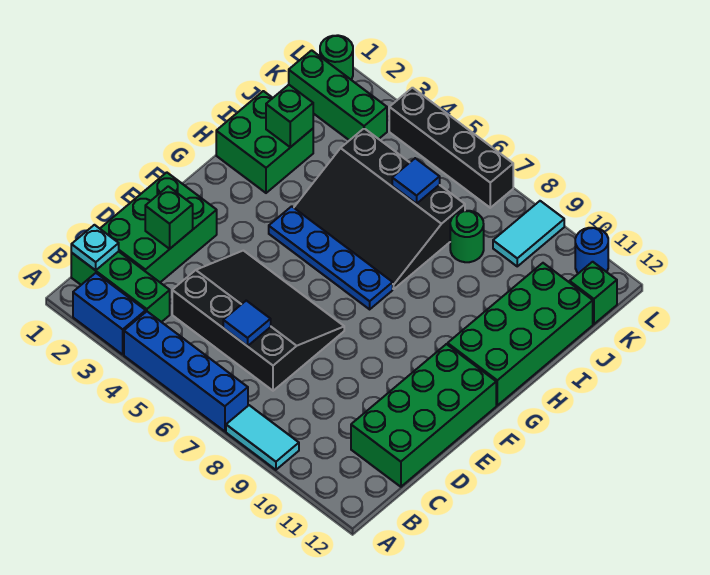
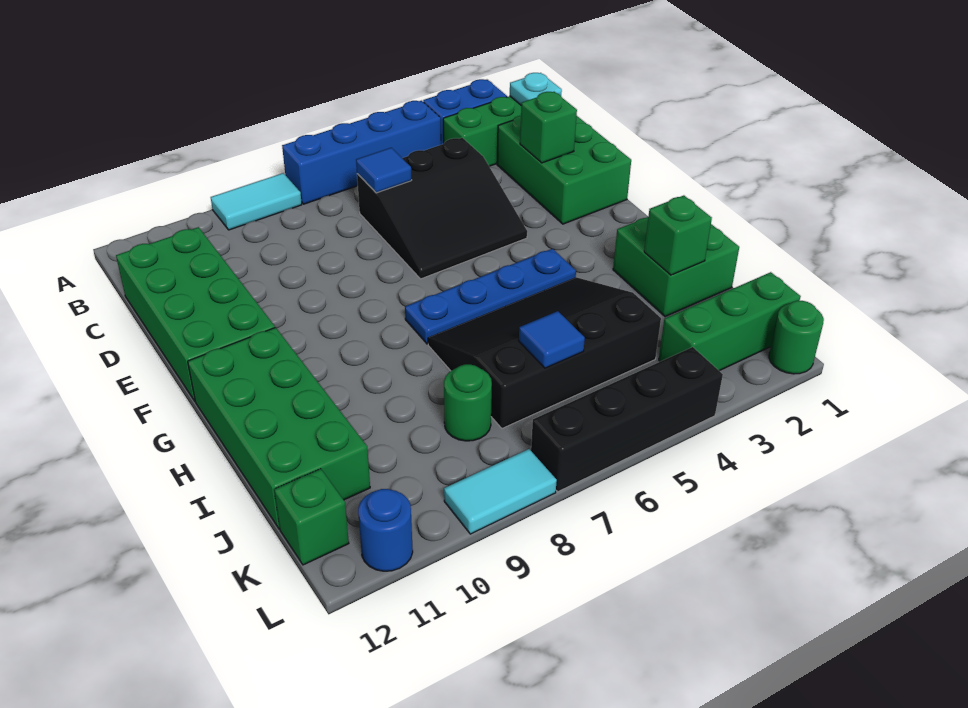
black 3x4 slope [172,251,344,391] -> black 3x3 slope [357,138,527,279]
cyan 1x2 tile [493,201,564,266] -> cyan 1x2 tile turned to [444,449,557,534]

